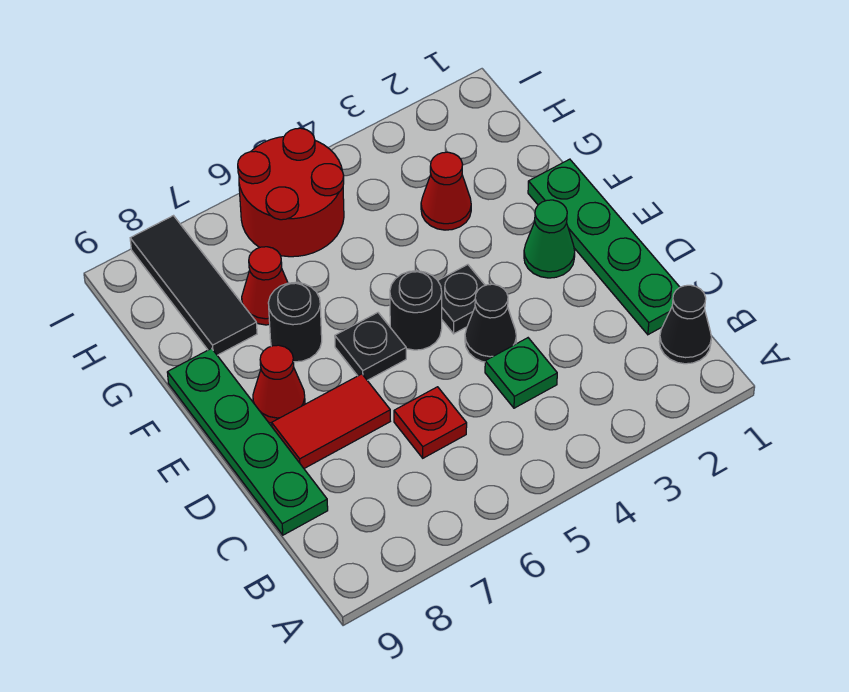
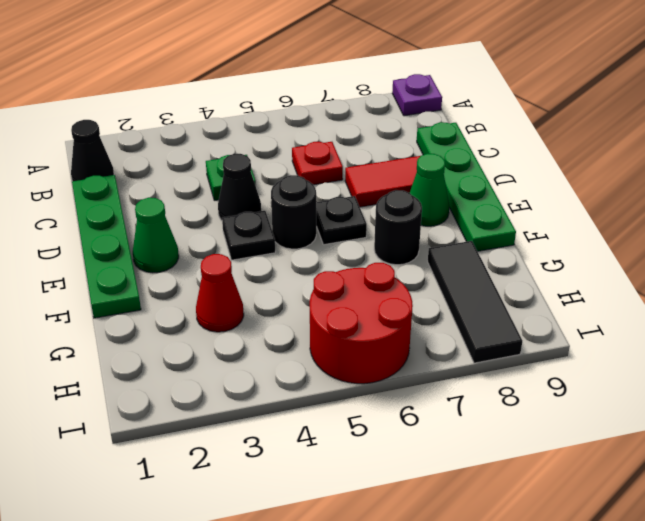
none -> purple 1x1 plate [392,74,442,116]
red 1x1 cone [253,345,305,423] -> green 1x1 cone [410,154,449,226]
red 1x1 cone [242,247,288,325] -> none

